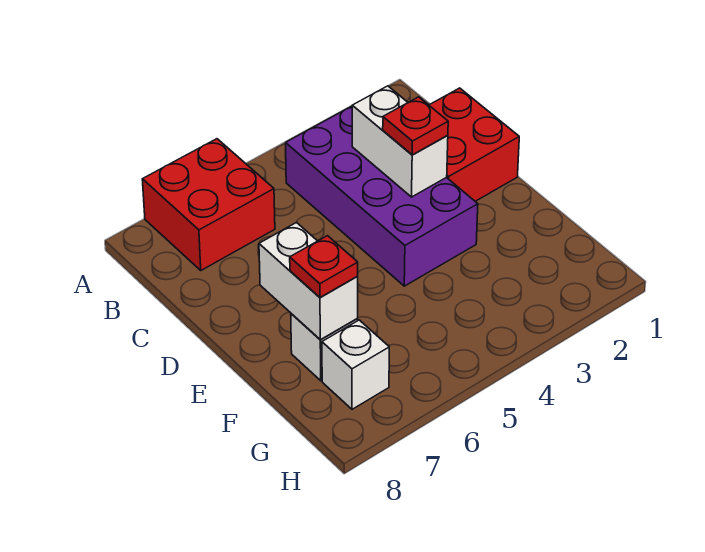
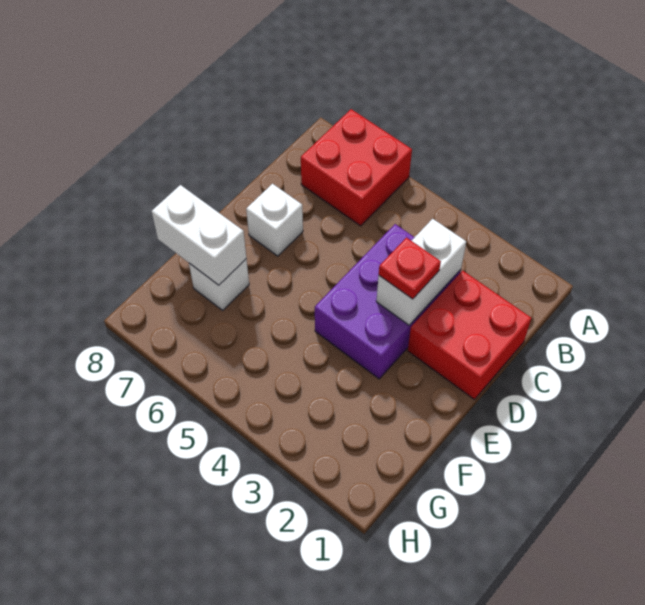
purple 2x4 brick [286,106,478,286] -> purple 2x3 brick [315,224,461,379]
white 1x2 brick [259,222,358,340] -> white 1x2 brick turned to [152,185,246,285]
red 1x1 plate [290,236,358,297] -> none
white 1x1 brick [322,320,389,409] -> white 1x1 brick moved to [246,184,303,256]

